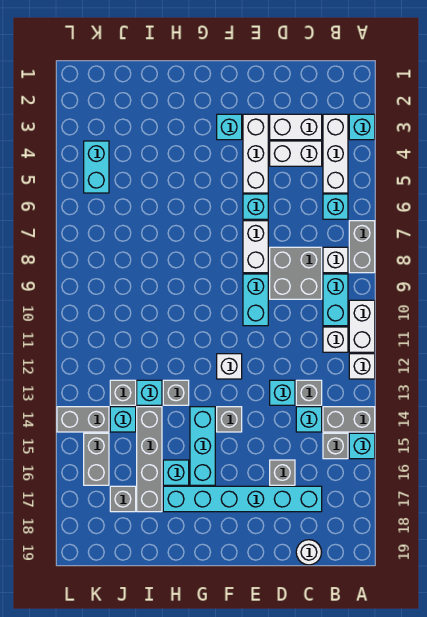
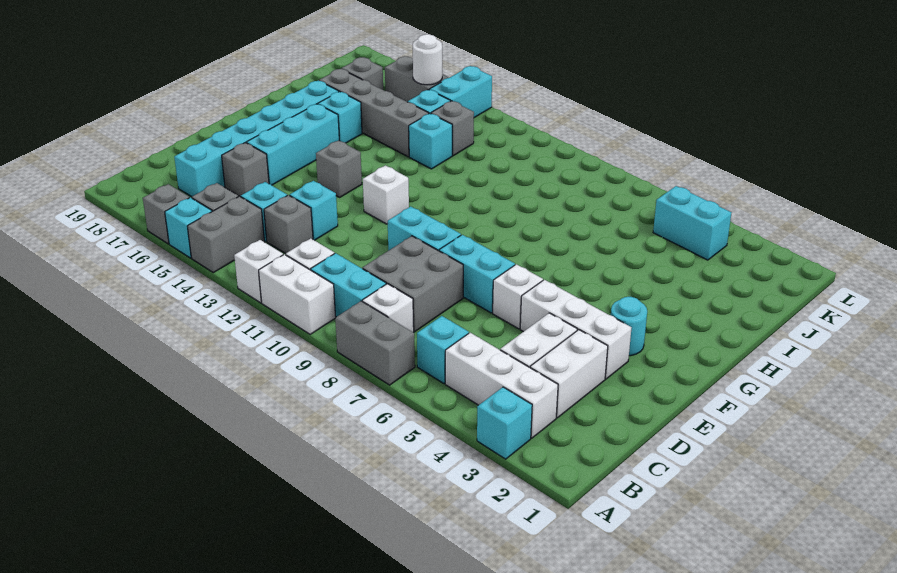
white 1x1 round brick [296,540,322,565] -> white 1x1 round brick moved to [413,34,442,85]
cyan 1x1 brick [243,194,268,219] -> white 1x1 brick [493,264,543,329]
white 1x2 brick [243,221,268,273] -> cyan 1x2 brick [439,235,515,313]
cyan 1x1 brick [217,114,242,140] -> cyan 1x1 round brick [611,297,647,356]
cyan 1x3 brick [190,407,215,485] -> cyan 1x3 brick turned to [247,104,339,185]
grey 1x1 brick [163,380,189,405] -> grey 1x1 brick moved to [143,184,189,244]
grey 1x2 brick [57,407,109,432] -> cyan 1x2 brick [429,66,492,118]

